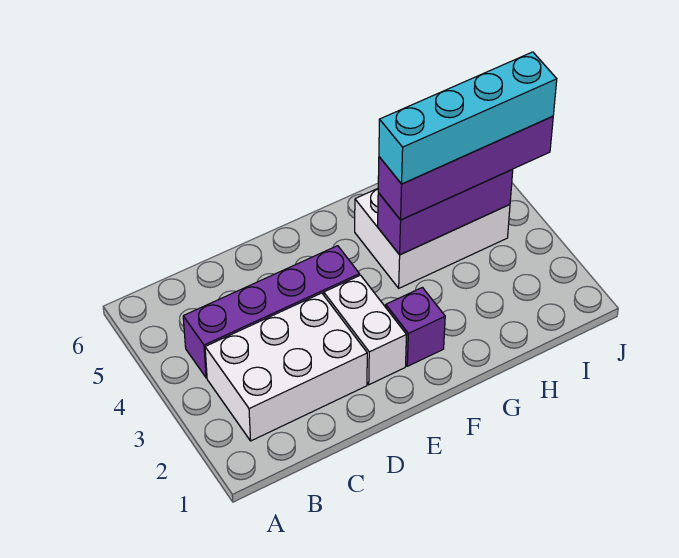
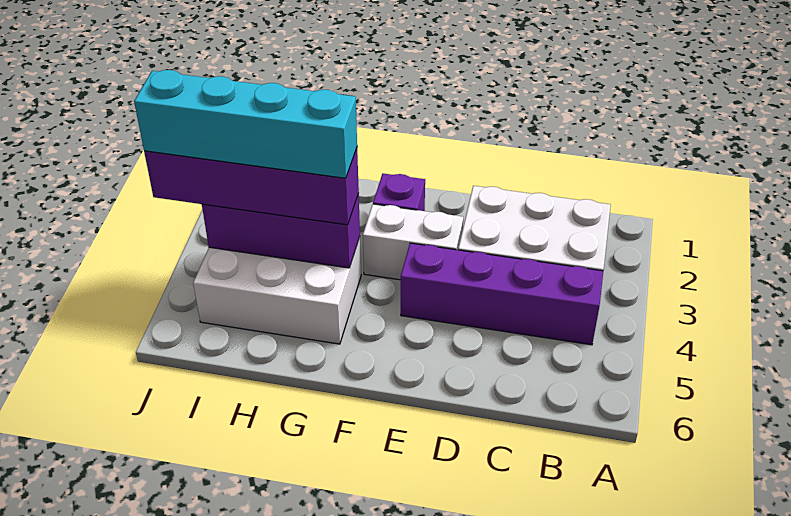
white 1x2 brick [324,275,407,385] -> white 1x2 brick turned to [363,204,463,280]

